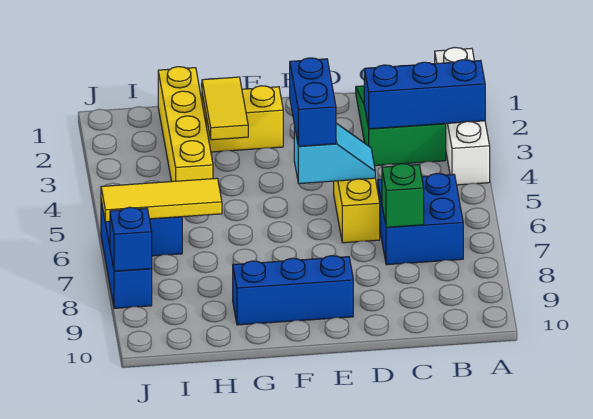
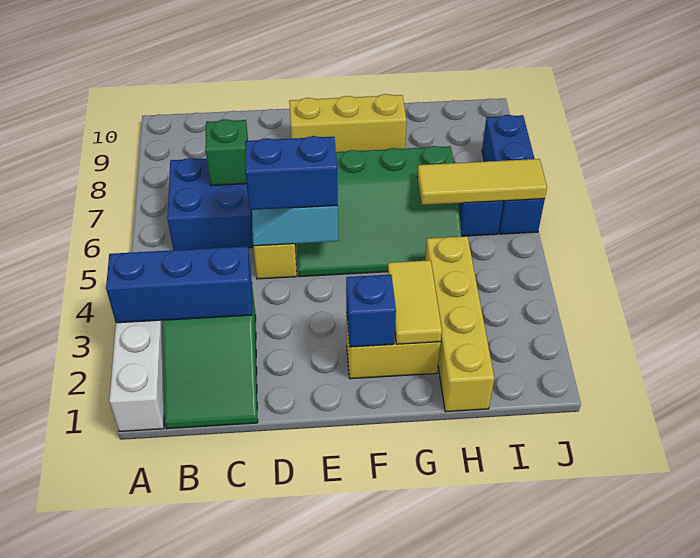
blue 1x2 brick [290,58,336,146] -> blue 1x2 brick turned to [245,136,338,210]
none -> green 3x4 slope [297,146,462,277]
blue 1x3 brick [233,256,353,325] -> yellow 1x3 brick [289,94,406,152]
blue 1x1 brick [110,207,152,271] -> blue 1x1 brick moved to [346,275,396,347]

